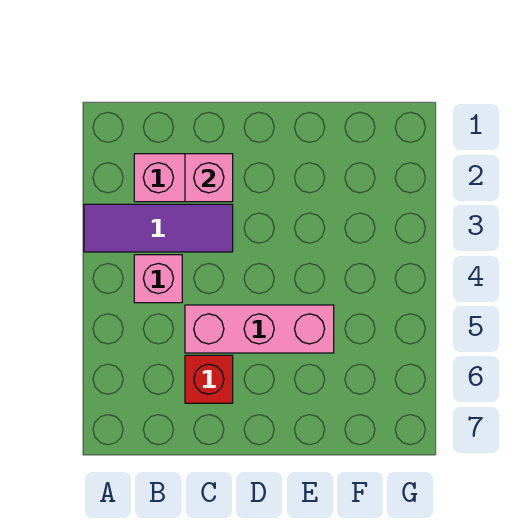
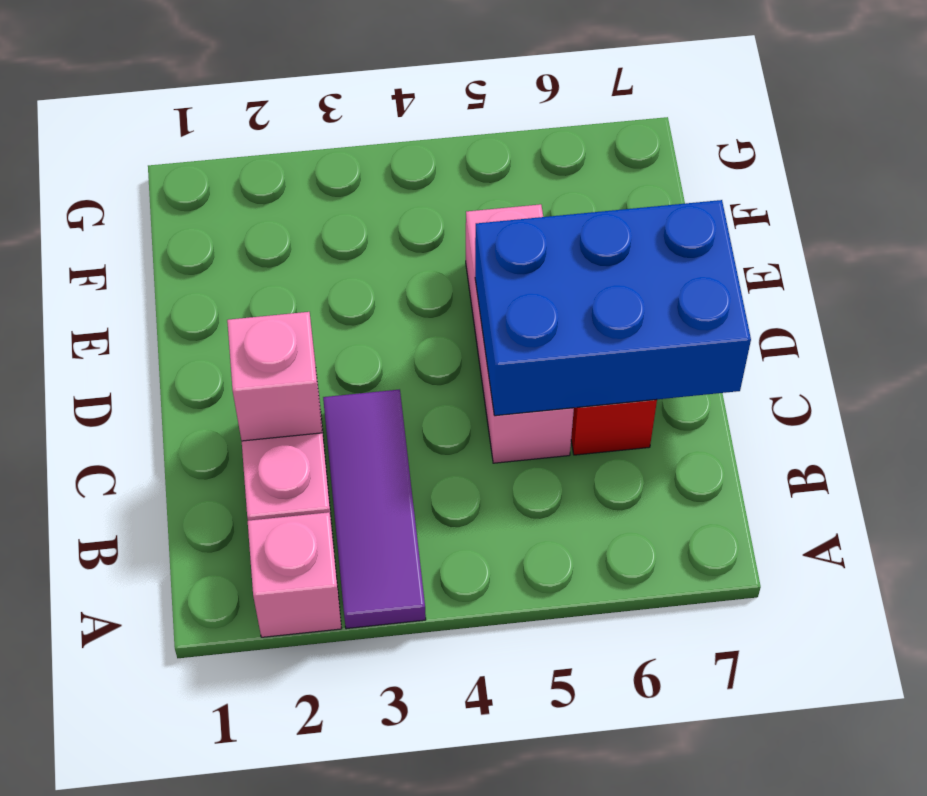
pink 1x1 brick [134,255,182,303] -> pink 1x1 brick moved to [248,512,342,637]
none -> blue 2x3 brick [475,200,751,416]

